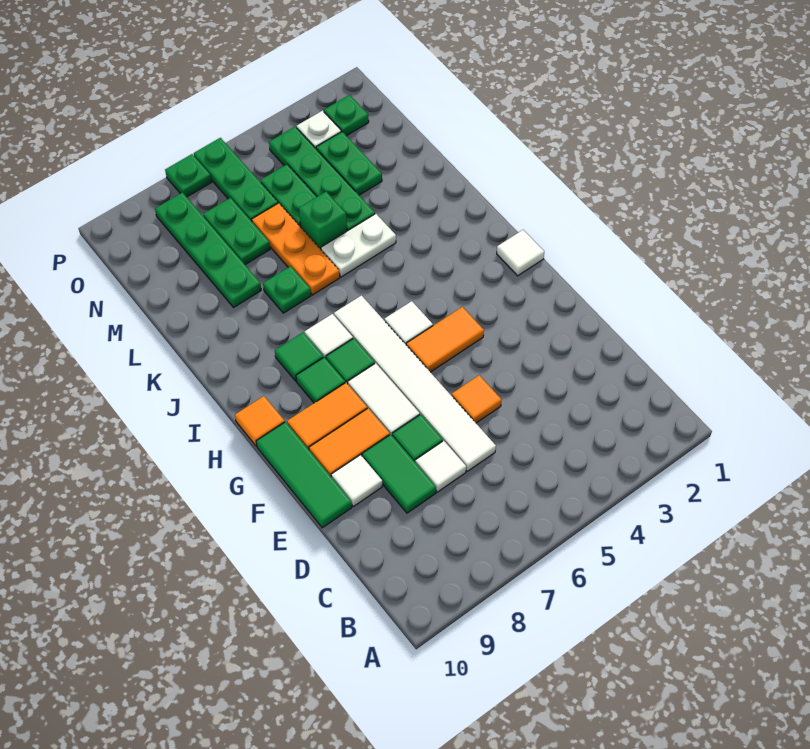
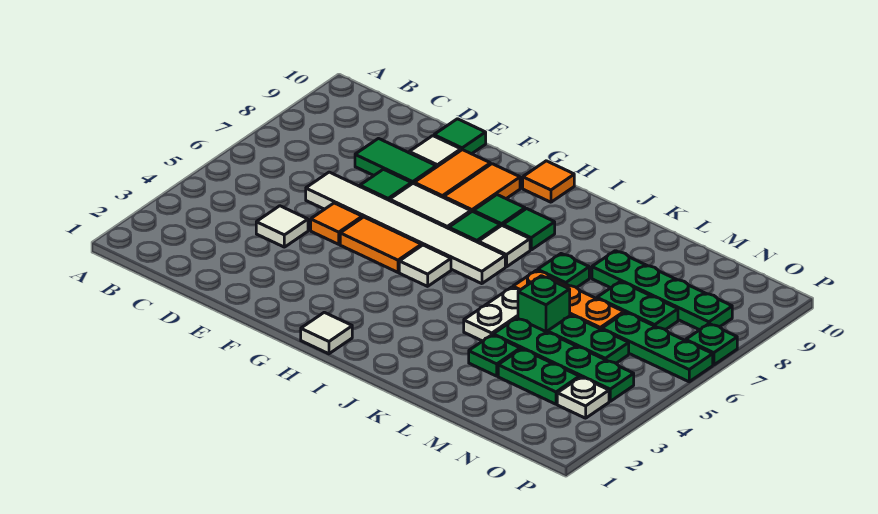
white 1x1 tile [415,441,466,492] -> white 1x1 tile moved to [256,206,308,247]
green 1x3 tile [256,422,352,528] -> green 1x1 tile [434,119,486,154]
orange 1x2 tile [406,307,484,372] -> orange 1x2 tile turned to [340,217,421,272]
green 1x1 plate [324,95,369,136] -> green 1x1 plate moved to [469,335,520,376]

